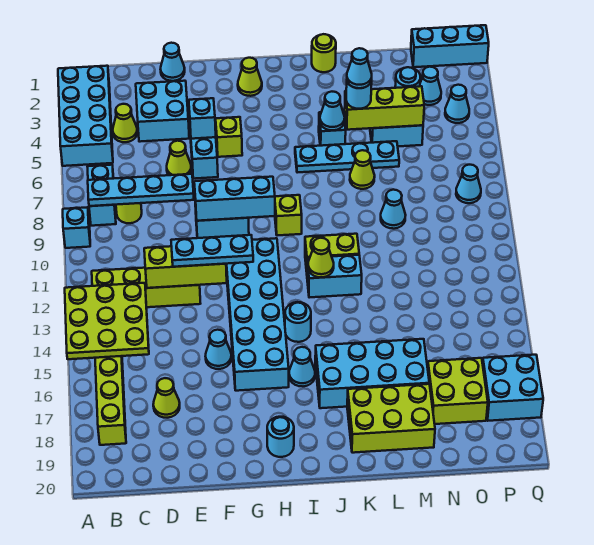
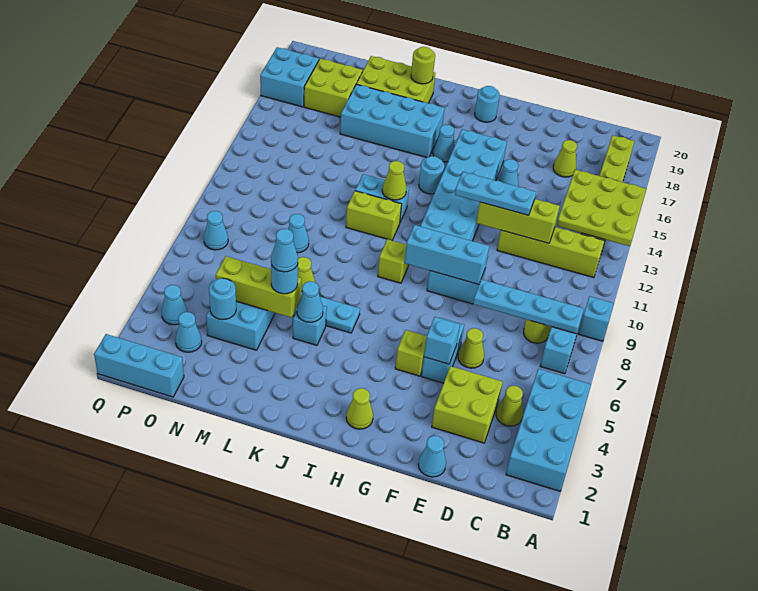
cyan 2x2 brick [136,81,189,142] -> lime 2x2 brick [432,366,502,443]
lime 1x1 round brick [312,34,336,72] -> lime 1x1 round brick moved to [411,47,435,84]

